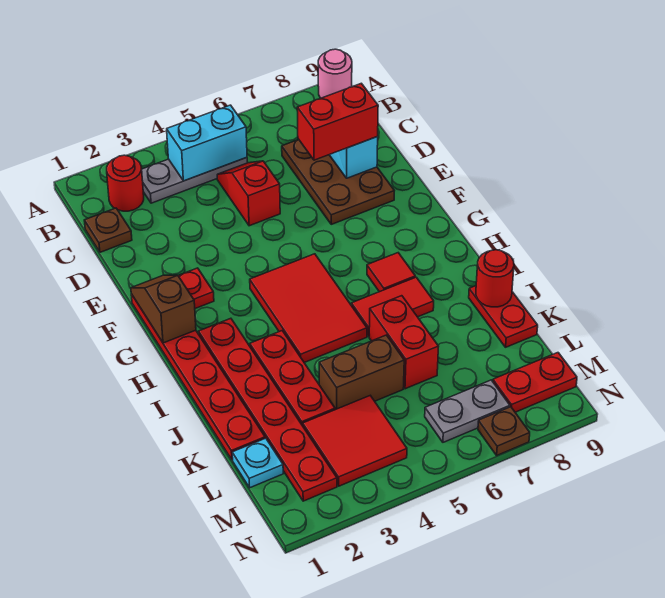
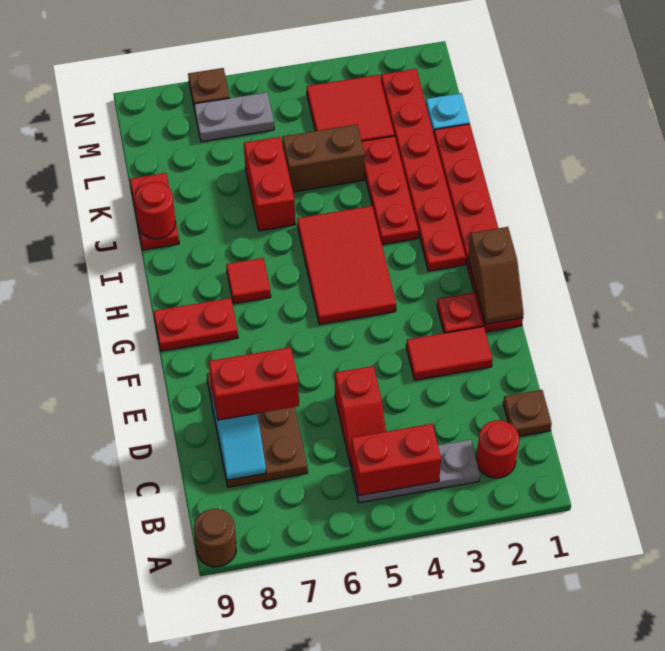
pink 1x1 round brick [318,49,352,98] -> brown 1x1 round brick [194,509,236,567]
cyan 1x2 brick [167,105,247,181] -> red 1x2 brick [351,424,441,496]
red 1x2 tile [352,277,434,337] -> red 1x2 tile moved to [406,326,493,380]
red 1x2 plate [493,353,577,412] -> red 1x2 plate moved to [154,298,238,351]

